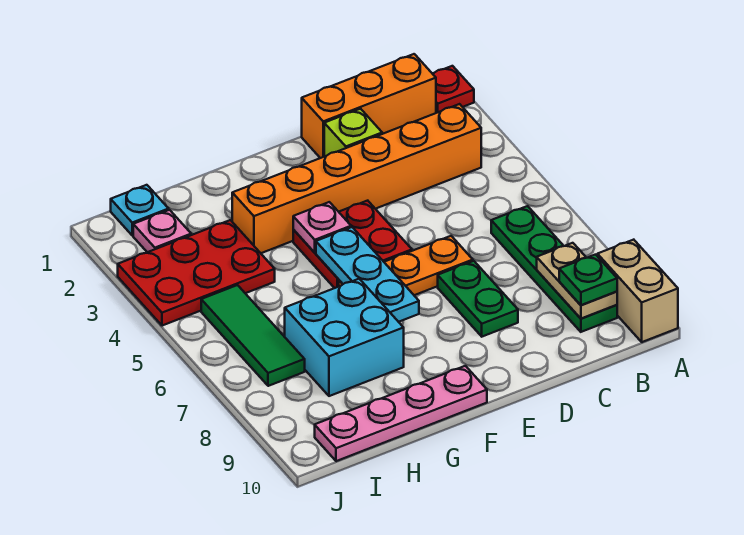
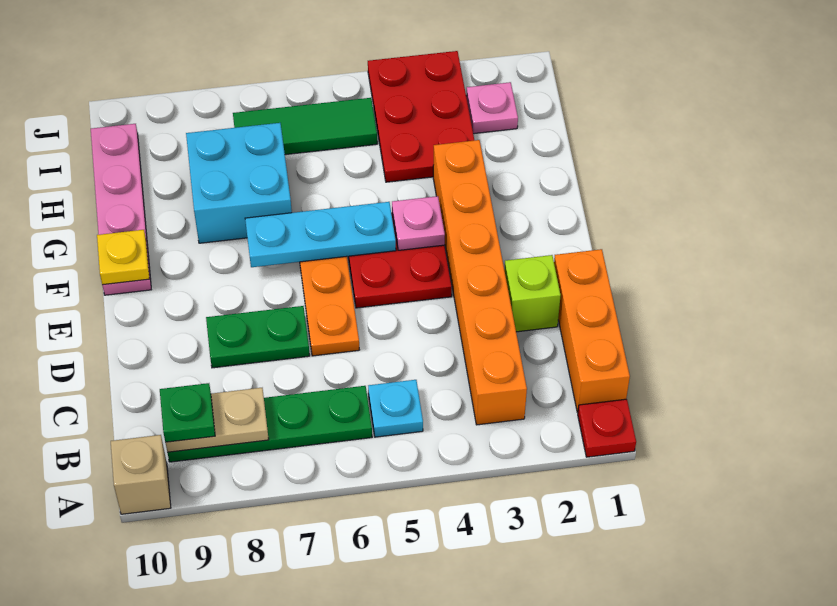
tan 1x2 brick [597,240,678,342] -> tan 1x1 brick [111,435,171,514]
none -> yellow 1x1 plate [97,230,149,285]
cyan 1x1 plate [111,185,169,235] -> cyan 1x1 plate moved to [368,380,423,437]

